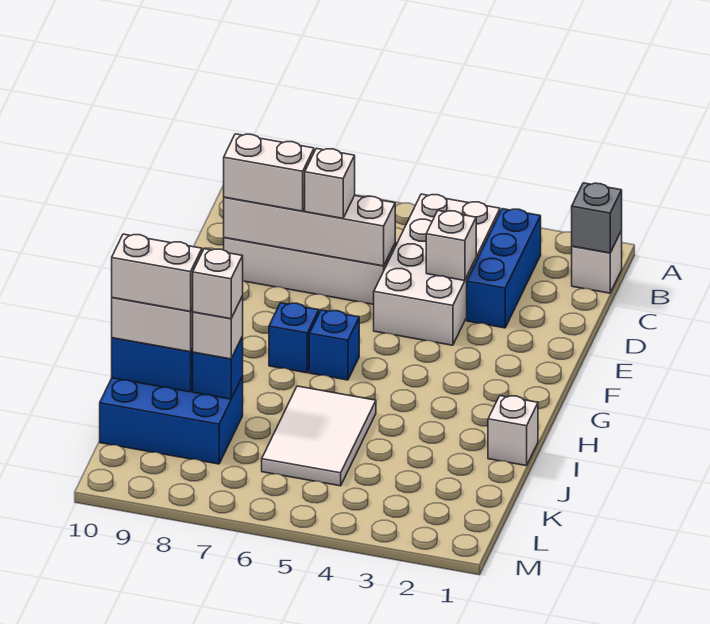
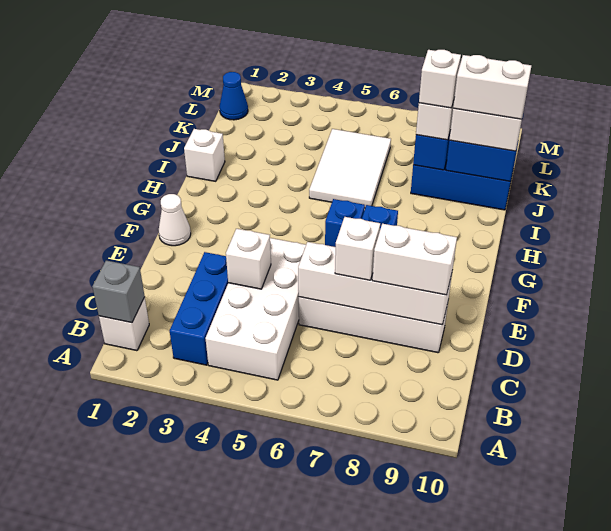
none -> white 1x1 cone [158,194,191,246]
none -> blue 1x1 cone [220,72,248,120]

